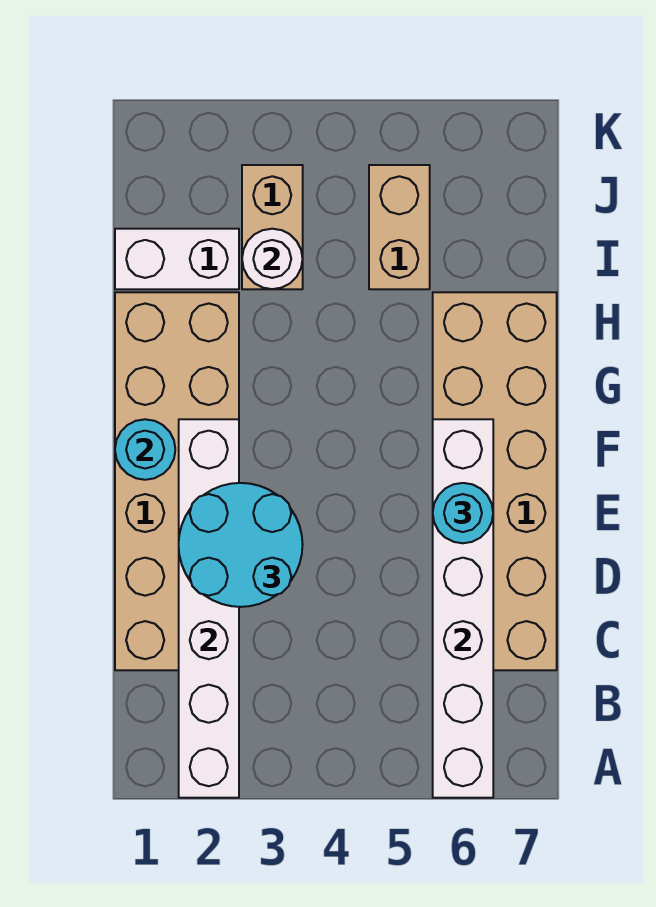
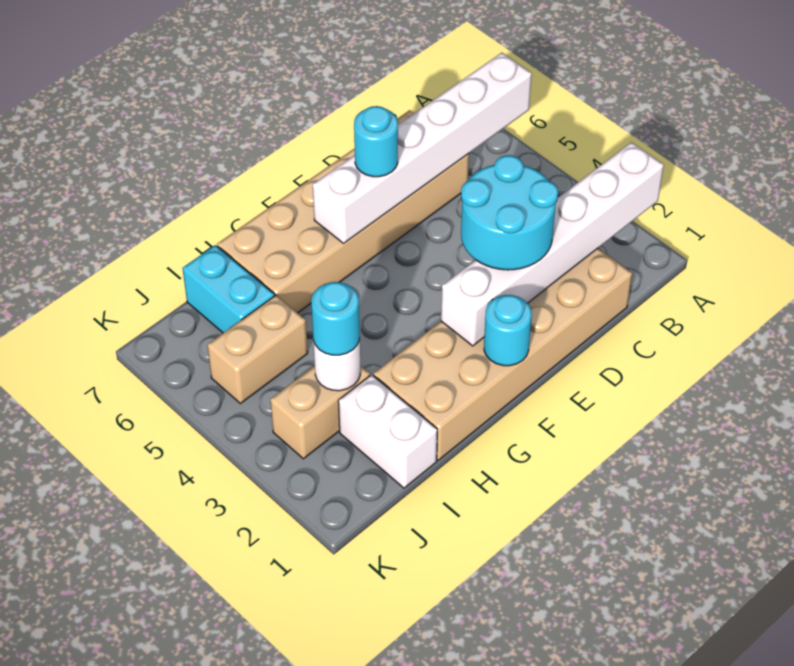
none -> cyan 1x1 round brick [311,282,360,355]
none -> cyan 1x2 brick [182,245,275,333]

